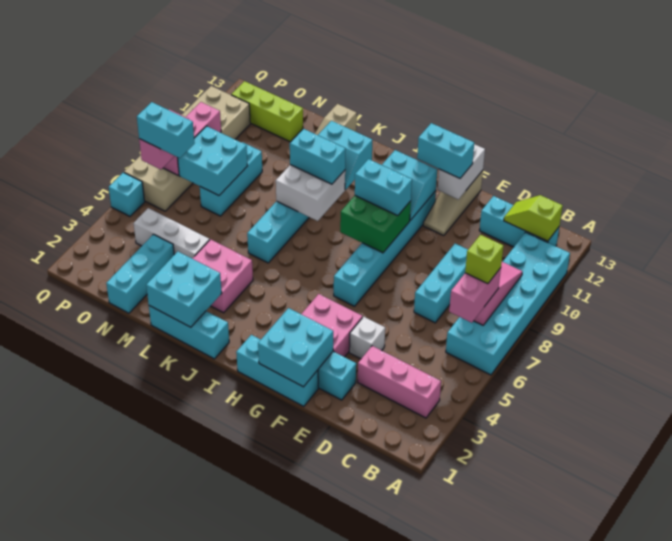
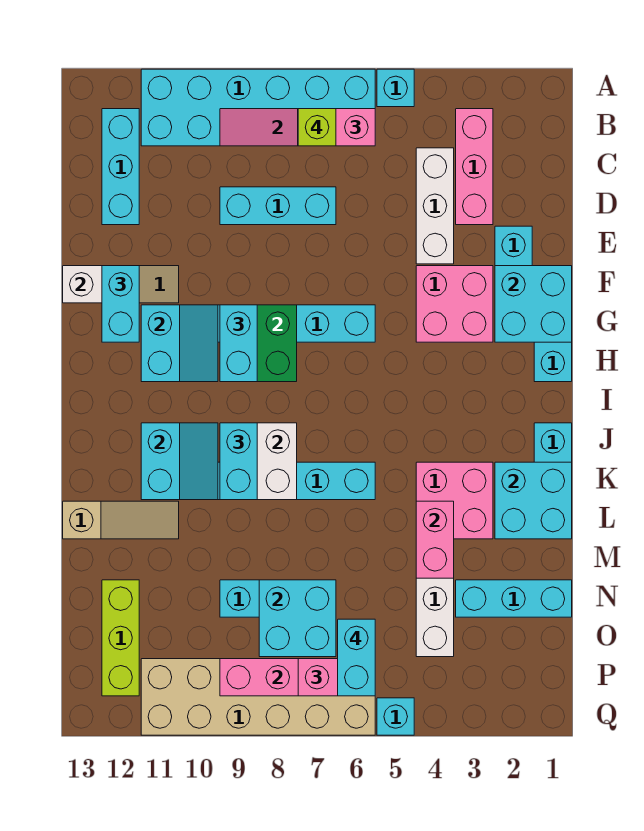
none -> cyan 1x1 brick [377,69,414,107]
lime 1x2 slope [504,195,563,241] -> none
white 1x1 brick [349,317,385,359] -> white 1x3 brick [416,148,454,264]
none -> pink 1x2 brick [416,501,454,578]

